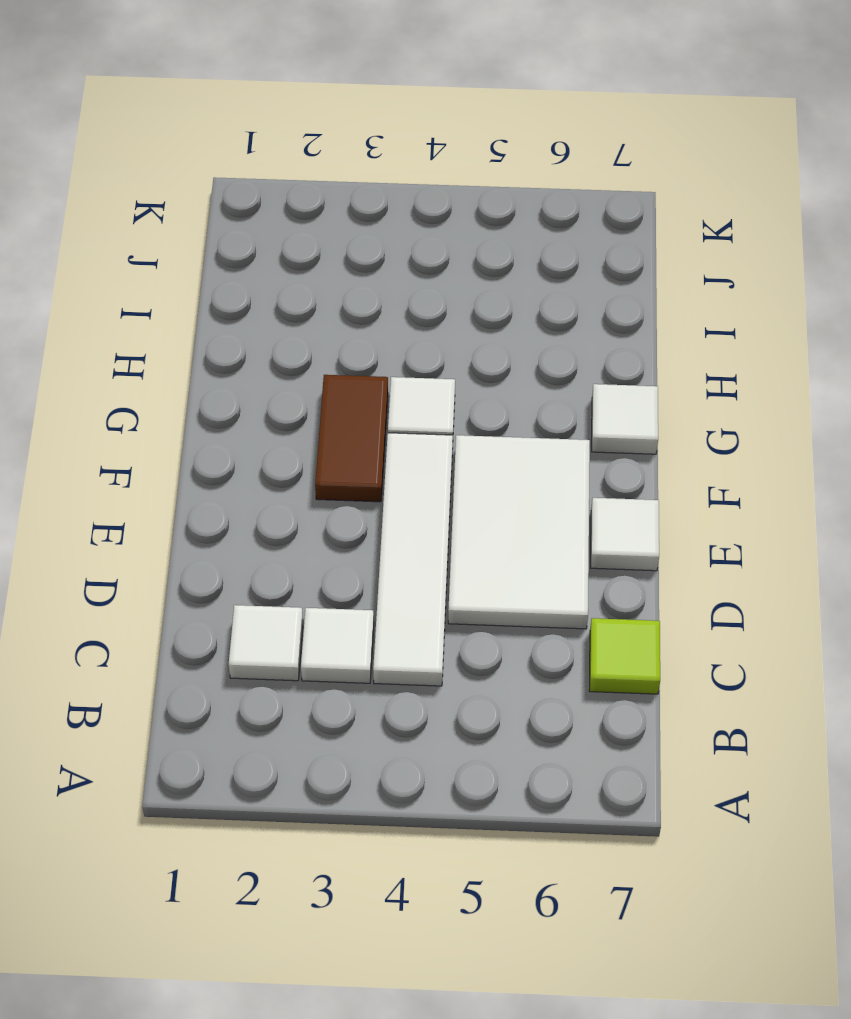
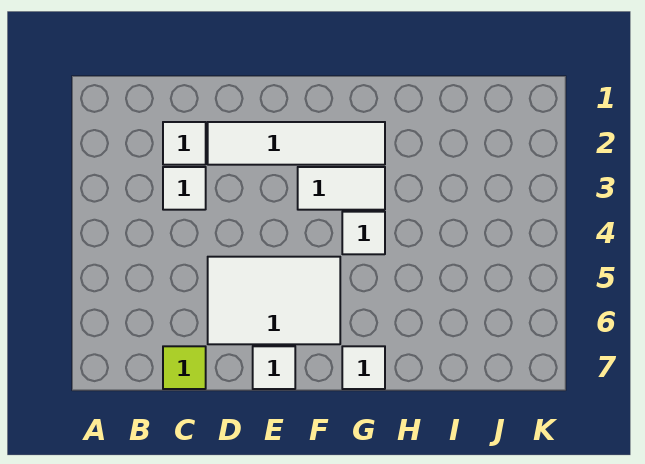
white 1x4 tile [373,433,453,686] -> white 1x4 tile moved to [208,122,385,165]
brown 1x2 tile [315,375,388,502] -> white 1x2 tile [298,167,385,210]

